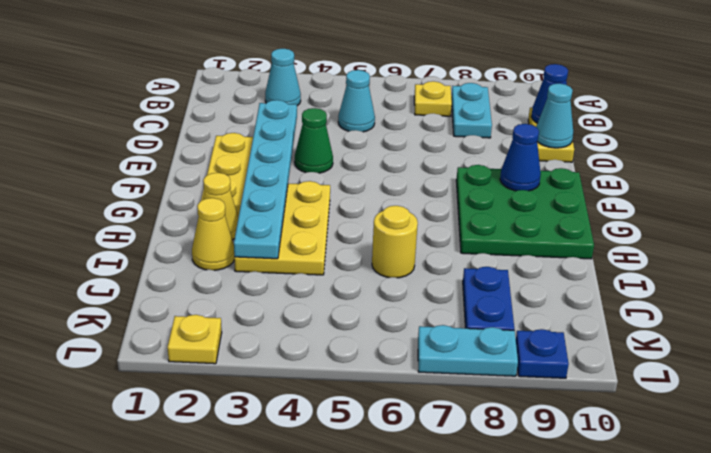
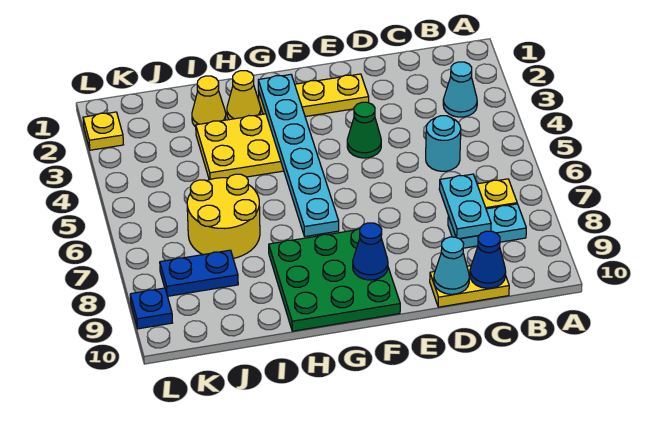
cyan 1x1 cone [338,70,375,132] -> cyan 1x1 round brick [426,116,461,171]
cyan 1x6 plate [234,100,297,259] -> cyan 1x6 plate turned to [258,74,339,236]
yellow 1x1 round brick [372,206,418,278] -> yellow 2x2 round brick [187,174,260,258]
cyan 1x2 plate [418,325,518,376] -> cyan 1x2 plate moved to [439,174,491,239]

